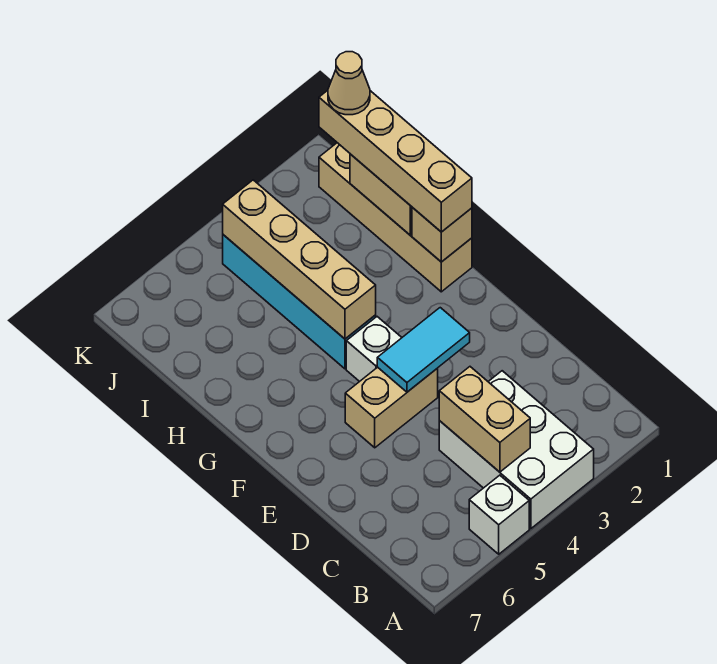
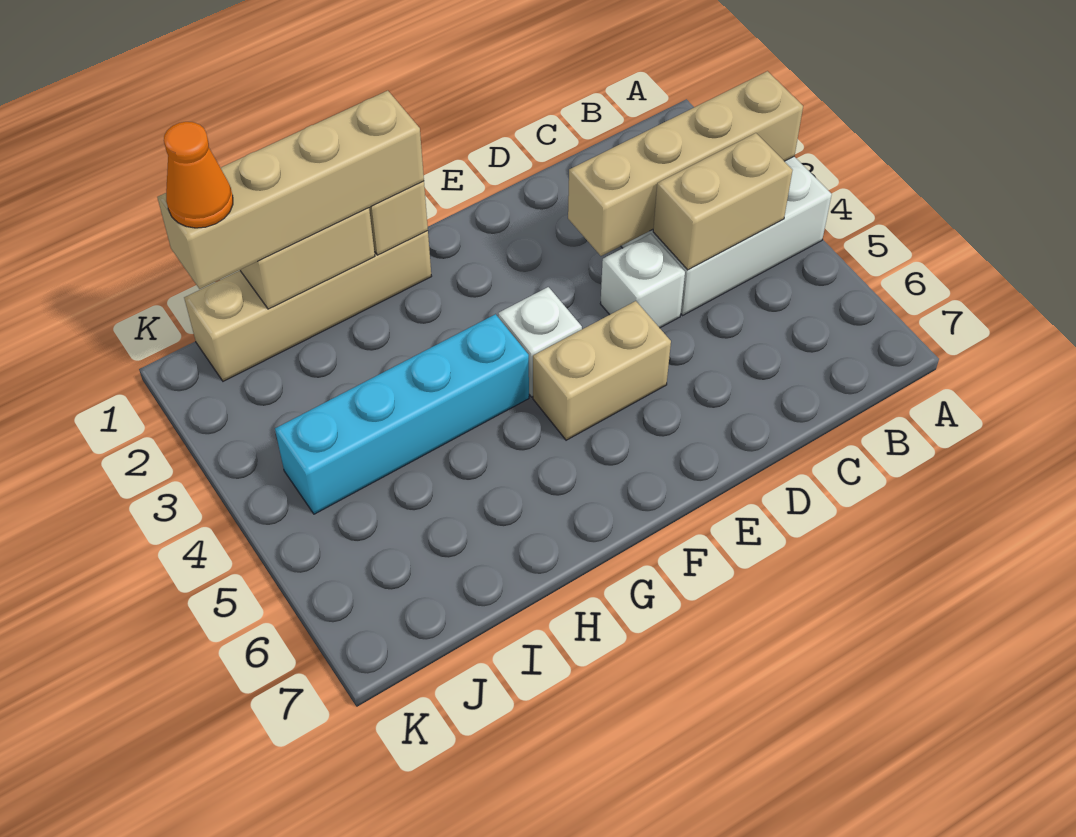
white 1x1 brick [469,475,529,554] -> white 1x1 brick moved to [600,234,685,328]
cyan 1x2 tile [377,308,470,392] -> none
tan 1x2 brick [345,367,438,448] -> tan 1x2 brick turned to [533,301,671,440]
tan 1x4 brick [223,180,376,339] -> tan 1x4 brick moved to [568,71,803,256]
tan 1x1 cone [328,52,370,115] -> orange 1x1 cone [164,122,233,228]

